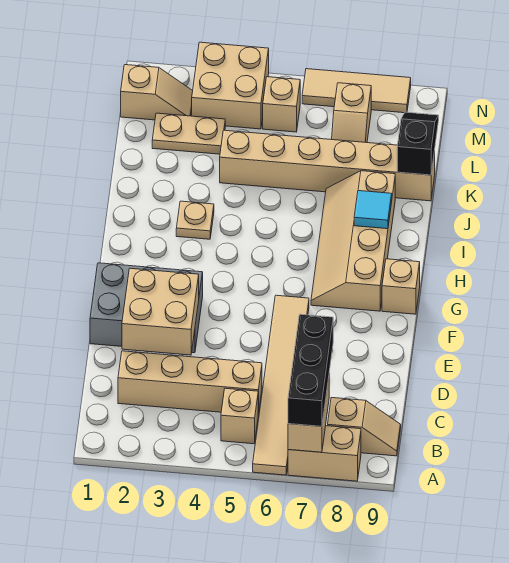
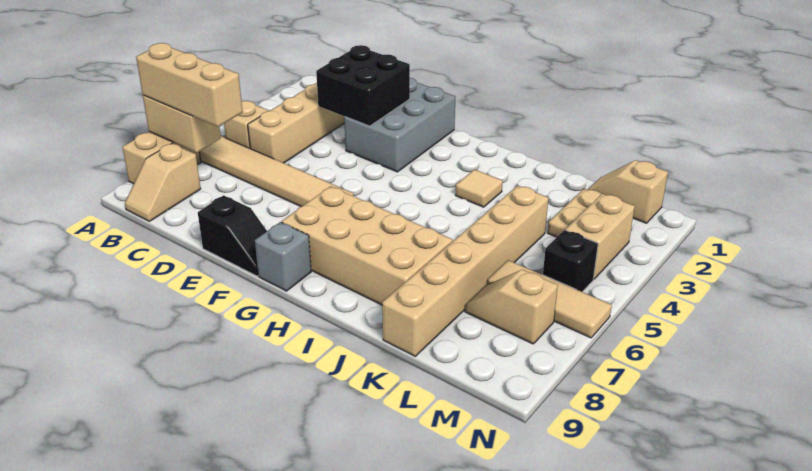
black 1x3 brick [288,314,333,426] -> tan 1x3 brick [136,43,243,127]
tan 2x2 brick [122,268,199,355] -> black 2x2 brick [316,45,410,126]
tan 2x4 slope [311,171,395,311] -> tan 2x4 brick [282,186,453,305]
tan 1x1 brick [382,259,420,314] -> grey 1x1 brick [255,222,311,291]
tan 1x1 plate [176,201,214,239] -> tan 1x1 tile [456,170,503,207]
cyan 1x1 tile [354,191,392,229] -> none
black 1x2 slope [397,112,439,175] -> black 1x2 slope moved to [198,195,267,276]
tan 1x2 slope [121,65,193,120] -> tan 1x2 slope turned to [588,160,668,223]
tan 2x2 brick [192,42,269,129] -> tan 1x2 brick [565,194,635,279]
tan 1x1 brick [263,77,300,132] -> black 1x1 brick [543,230,598,292]
tan 1x3 tile [302,69,411,113] -> tan 1x3 tile turned to [487,260,612,338]

